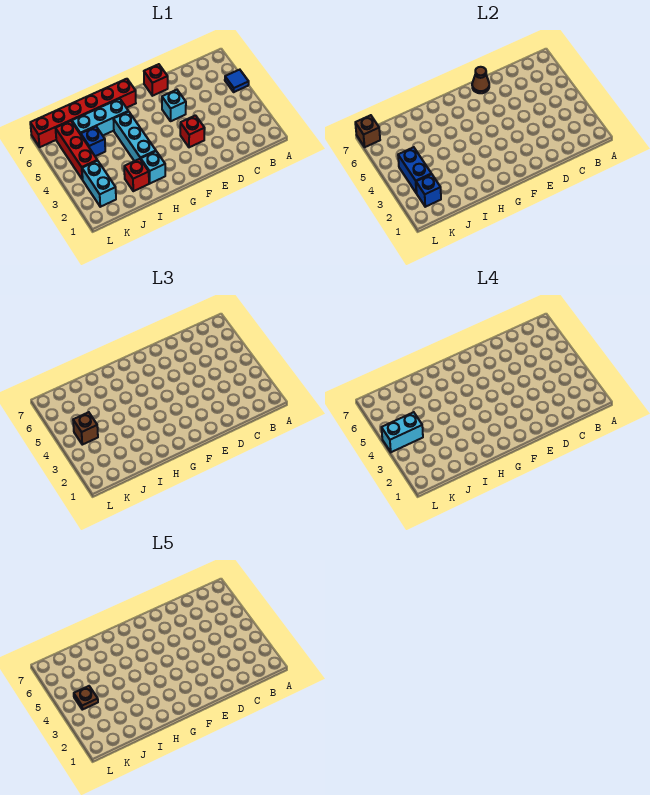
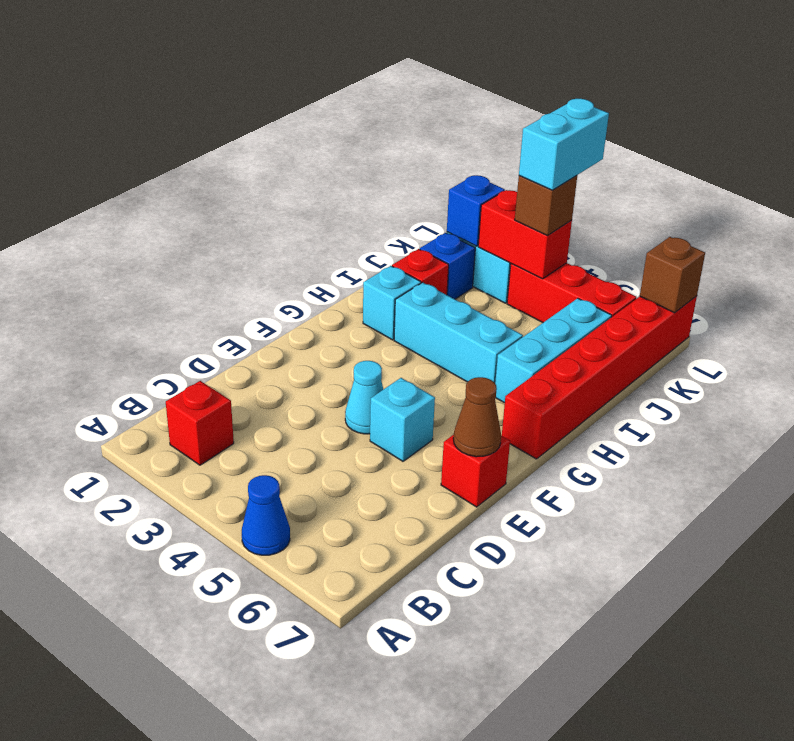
blue 1x1 tile [225,70,249,92] -> blue 1x1 cone [242,475,290,555]
red 1x1 brick [180,115,205,147] -> red 1x1 brick moved to [166,381,234,465]
none -> cyan 1x1 cone [345,361,383,434]
blue 1x1 brick [80,127,105,156] -> blue 1x1 brick moved to [420,233,475,299]
blue 1x2 brick [398,147,431,193] -> red 1x2 brick [478,190,572,279]
brown 1x1 plate [74,686,98,710] -> none

